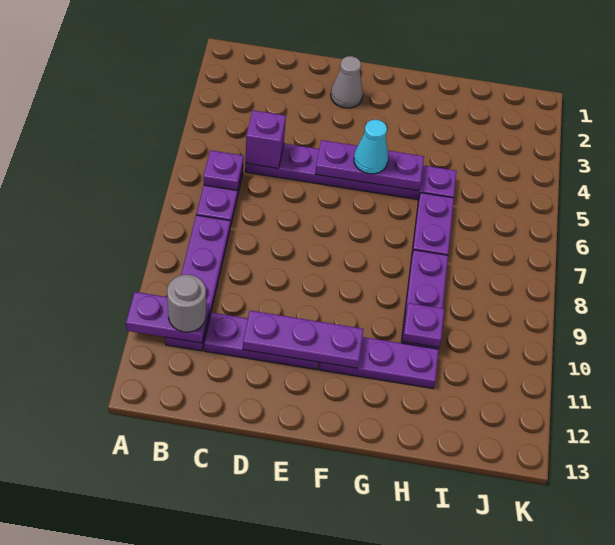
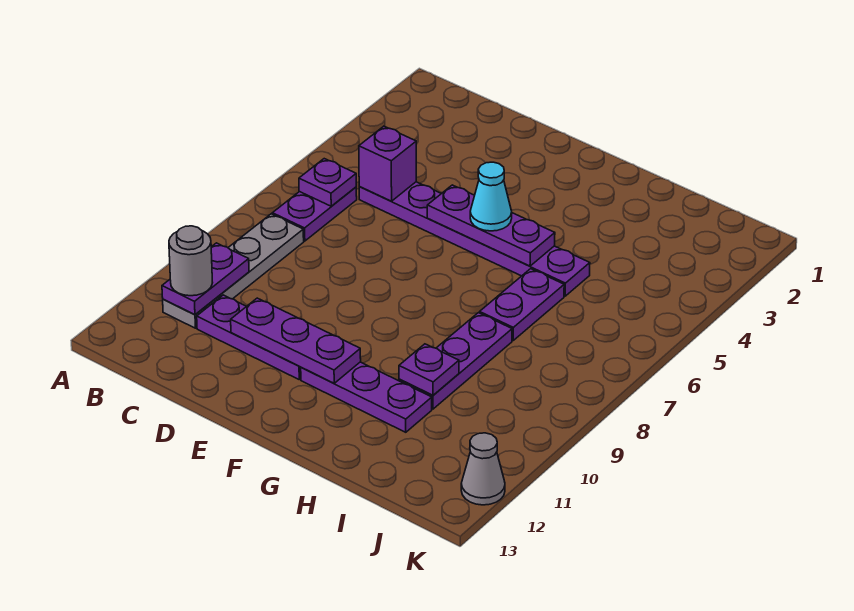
purple 1x2 plate [126,292,209,343] -> purple 1x2 plate turned to [162,243,249,315]
purple 1x4 plate [165,215,230,351] -> grey 1x4 plate [163,214,304,328]
grey 1x1 cone [331,56,363,108] -> grey 1x1 cone moved to [461,433,505,505]

